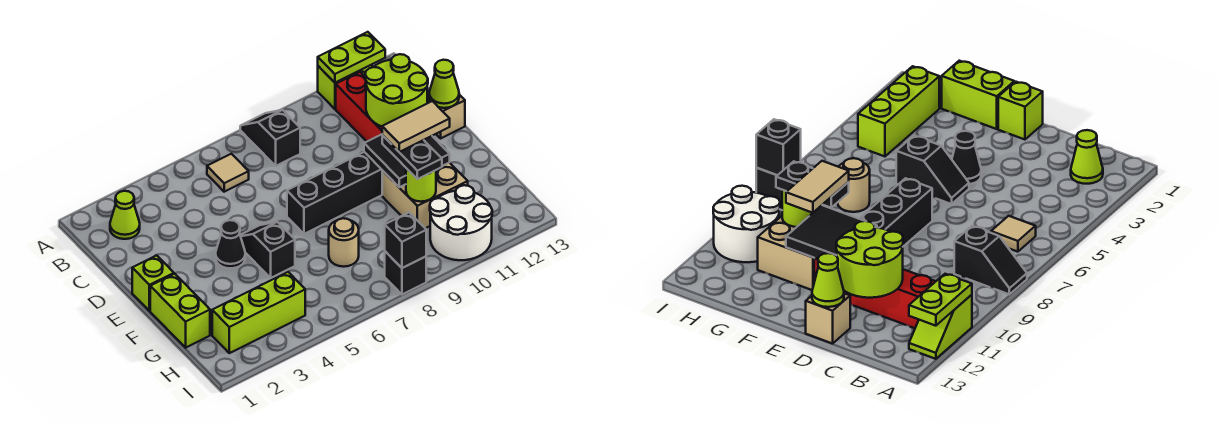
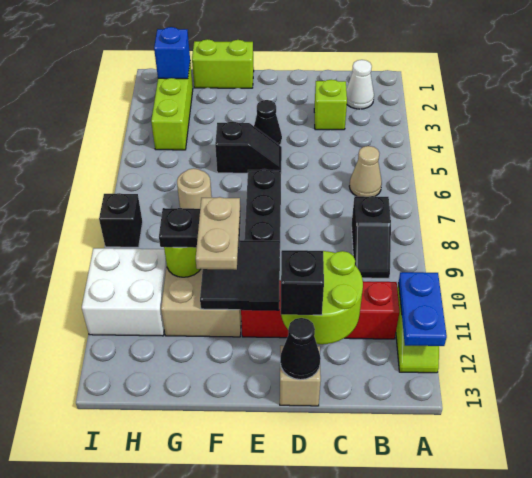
black 1x2 slope [240,110,300,166] -> black 1x2 slope turned to [352,196,391,278]
lime 1x2 plate [318,32,385,83] -> blue 1x2 plate [399,272,447,346]
lime 1x1 cone [110,191,140,239] -> white 1x1 cone [346,60,374,109]
tan 1x1 tile [207,154,249,192] -> tan 1x1 cone [349,146,382,197]
lime 1x1 cone [429,60,459,108] -> black 1x1 cone [280,318,321,380]
lime 1x1 brick [132,255,174,311] -> lime 1x1 brick moved to [314,79,347,130]
tan 1x2 tile [382,101,450,152] -> tan 1x2 plate [196,197,240,270]
none -> blue 1x1 brick [154,27,190,79]
white 2x2 round brick [430,185,492,260] -> white 2x2 brick [82,248,167,336]
black 1x1 brick [385,212,426,268] -> black 1x1 brick moved to [281,250,324,315]

